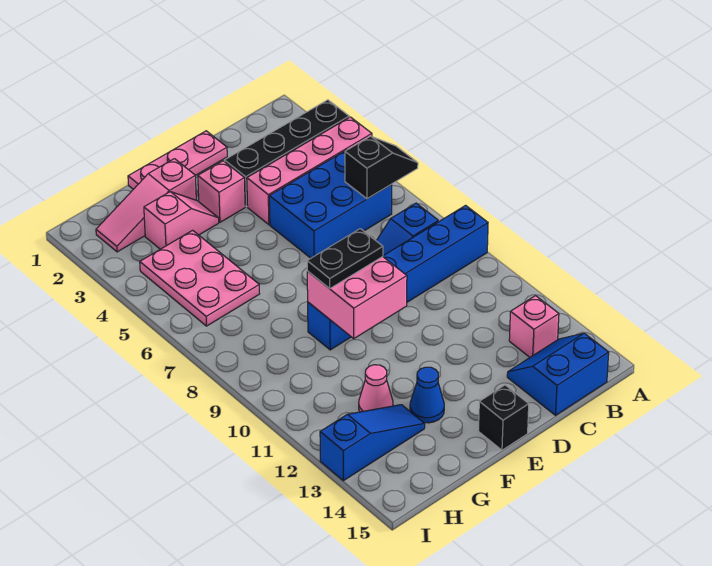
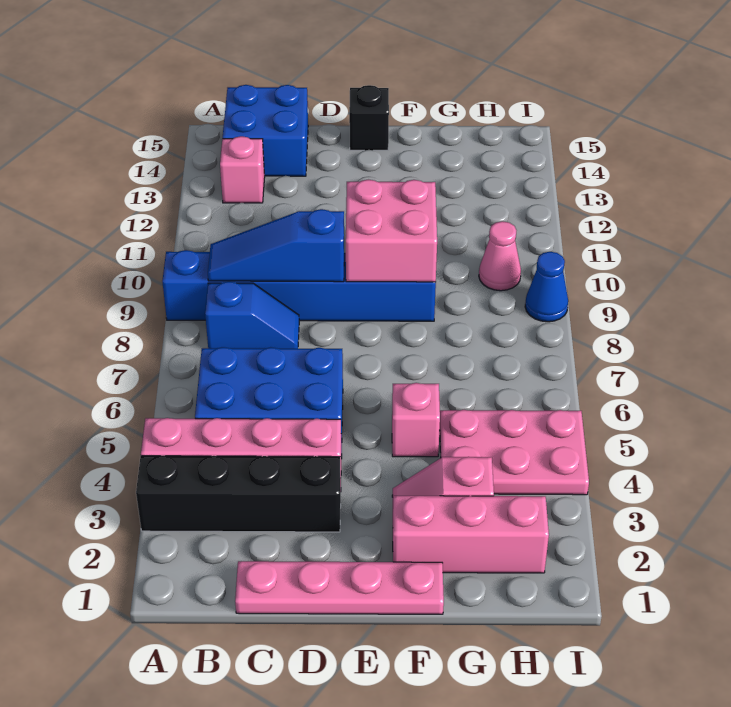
black 1x2 slope [345,136,418,199] -> none
blue 2x2 slope [507,333,609,415] -> blue 2x2 brick [223,85,308,176]
pink 1x3 plate [128,131,227,189] -> pink 1x4 plate [235,561,444,614]
pink 1x1 brick [198,161,245,222] -> pink 1x1 brick moved to [392,383,440,457]
black 1x2 plate [307,229,383,289] -> none
pink 1x3 slope [96,159,196,252] -> pink 1x3 brick [393,496,549,573]
blue 1x1 cone [410,367,444,423] -> blue 1x1 cone moved to [525,252,568,322]
pink 2x3 plate [140,230,259,326] -> pink 2x3 plate turned to [440,410,589,495]
pink 1x1 cone [359,365,393,412] -> pink 1x1 cone moved to [479,221,521,291]
blue 1x3 slope [320,405,425,481] -> blue 1x3 slope moved to [208,209,344,282]

